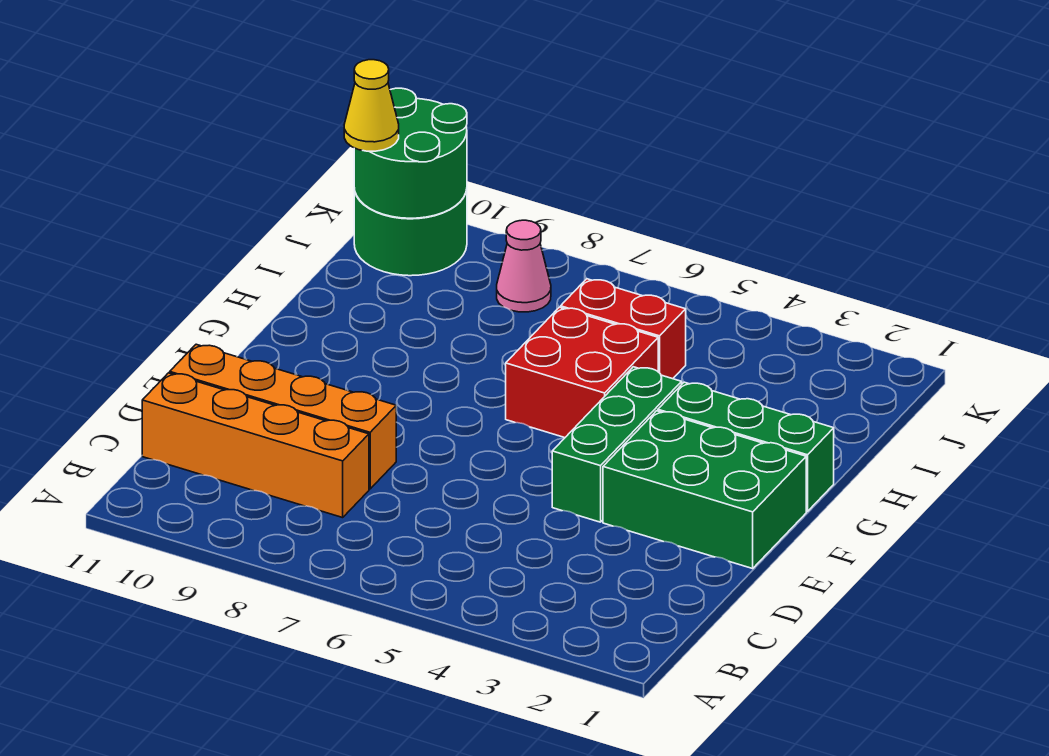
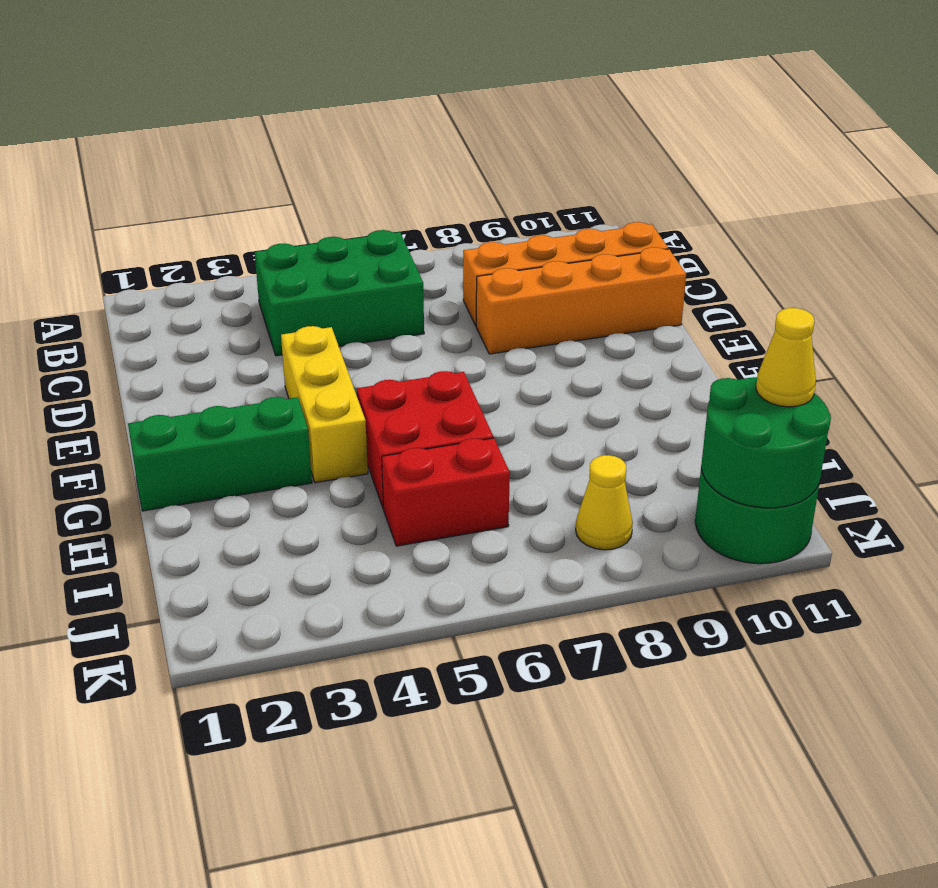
green 2x3 brick [603,411,806,569] -> green 2x3 brick moved to [255,230,424,356]
green 1x3 brick [552,367,682,522] -> yellow 1x3 brick [281,326,368,483]
pink 1x1 cone [497,220,551,312] -> yellow 1x1 cone [576,455,633,550]

